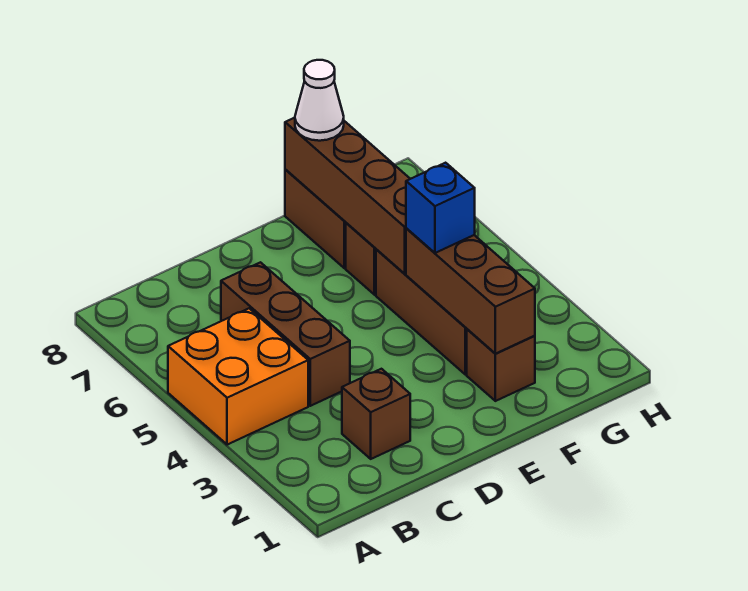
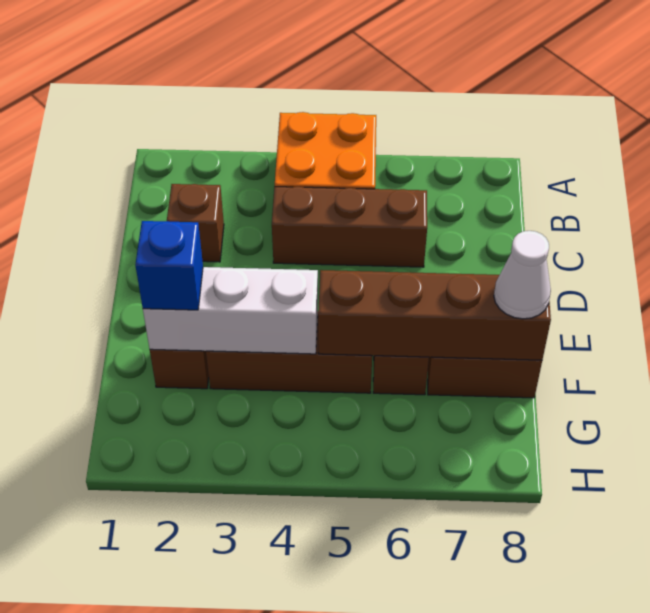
brown 1x3 brick [406,228,535,354] -> white 1x3 brick [143,267,318,354]
blue 1x1 brick [406,163,475,253] -> blue 1x1 brick moved to [135,221,203,310]

